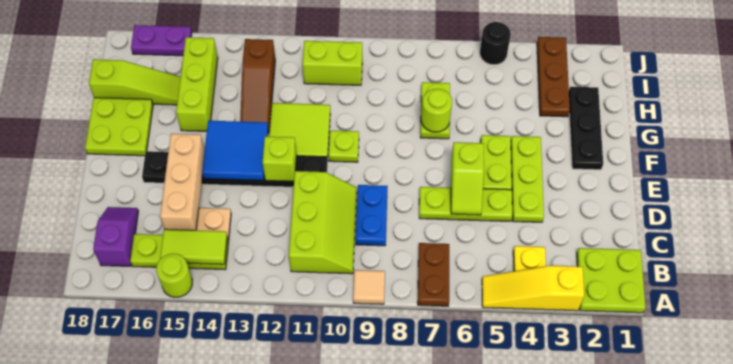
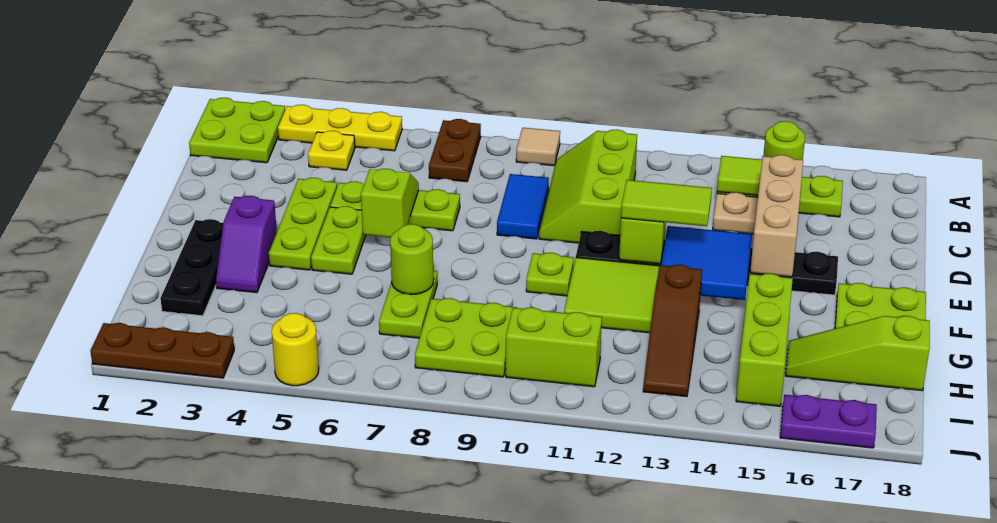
yellow 1x3 slope [482,266,584,311] -> yellow 1x3 plate [278,105,402,151]
purple 1x2 slope [93,207,138,266] -> purple 1x2 slope moved to [216,196,277,293]
blue 1x2 plate [356,185,388,246] -> blue 1x2 tile [497,174,549,239]
none -> lime 1x2 tile [621,180,712,226]
brown 1x3 slope [240,39,275,133] -> brown 1x3 slope turned to [643,265,702,397]
brown 1x3 plate [537,37,570,117] -> brown 1x3 plate turned to [90,323,234,378]
none -> lime 2x2 plate [415,298,517,377]
black 1x1 round brick [480,22,511,65] -> yellow 1x1 round brick [272,313,319,386]

